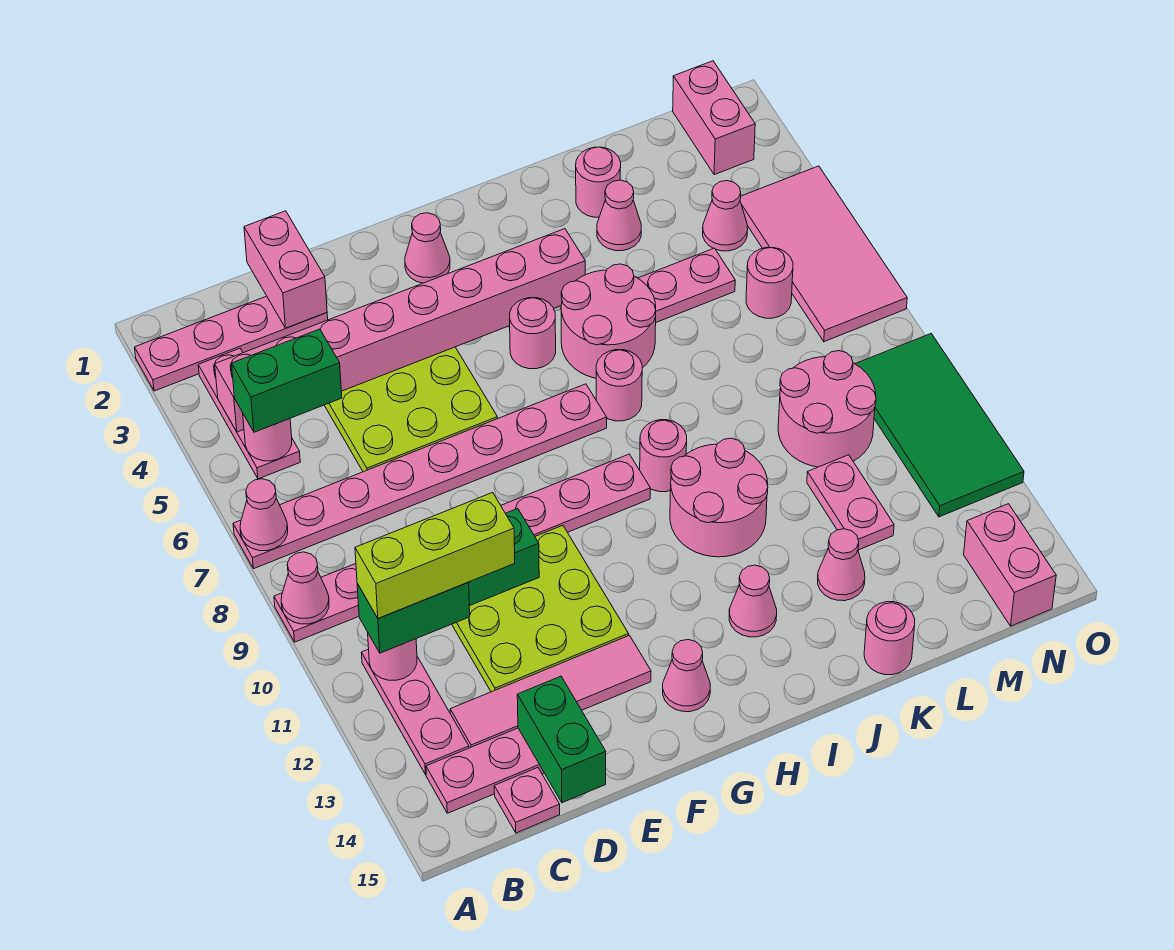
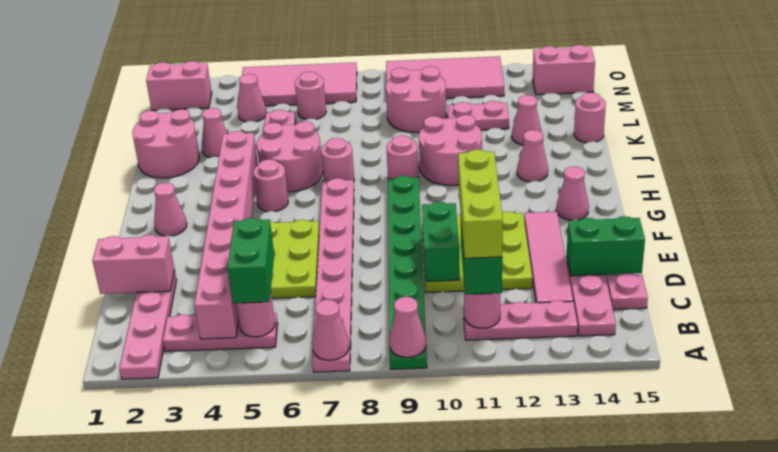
pink 1x8 plate [274,454,650,642] -> green 1x8 plate [388,176,427,369]
pink 1x1 round brick [576,147,621,217] -> pink 2x2 round brick [132,109,199,178]
green 2x4 tile [856,334,1024,517] -> pink 2x4 tile [386,56,504,98]

